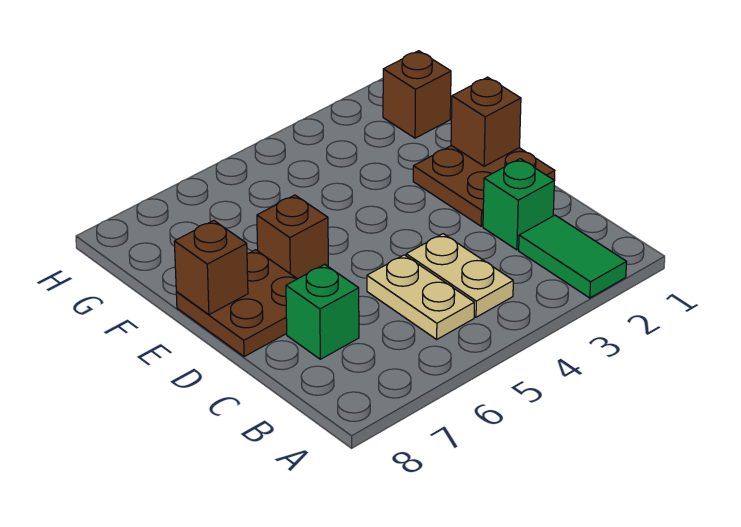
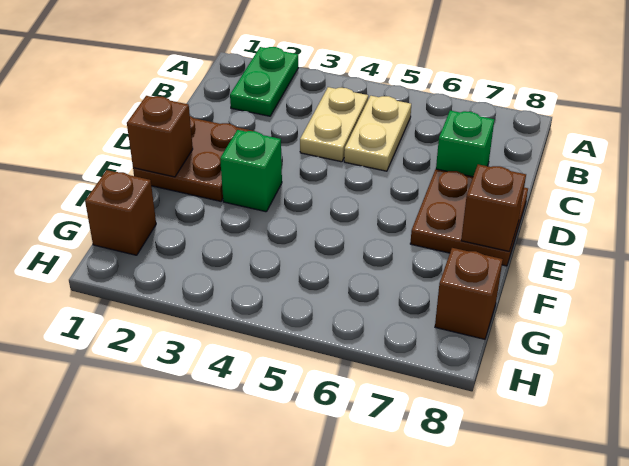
green 1x2 tile [519,215,627,298] -> green 1x2 plate [230,47,298,116]
green 1x1 brick [483,159,555,250] -> green 1x1 brick moved to [220,130,282,212]
brown 1x1 brick [257,195,328,279] -> brown 1x1 brick moved to [435,248,503,339]

